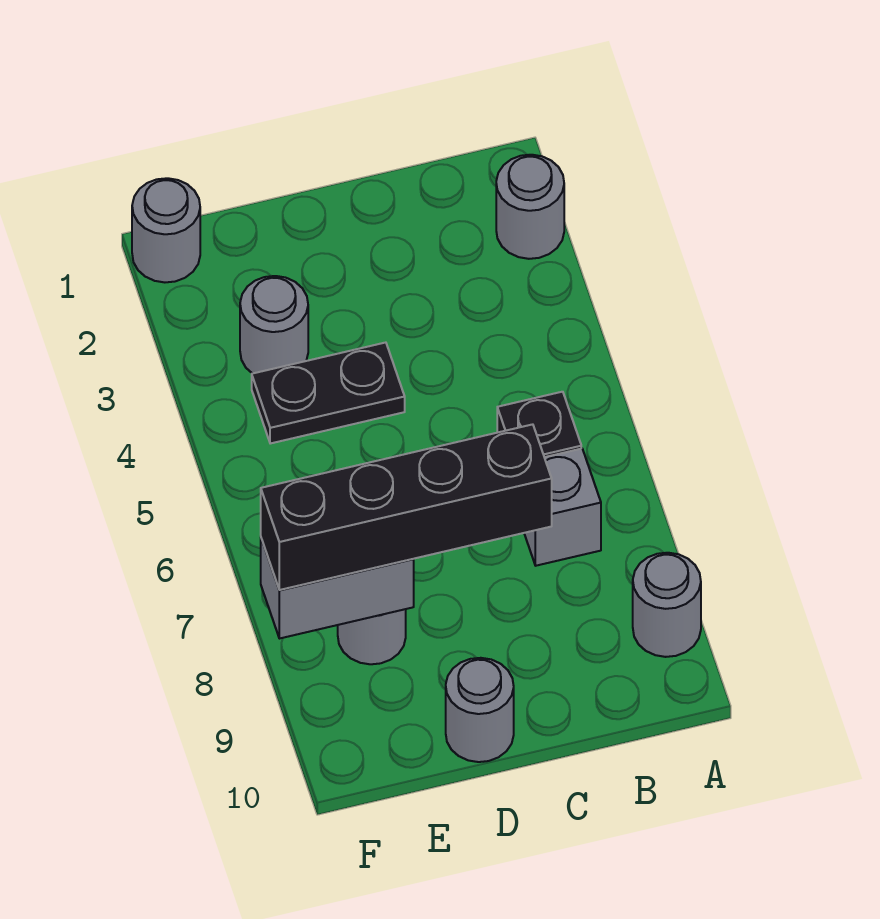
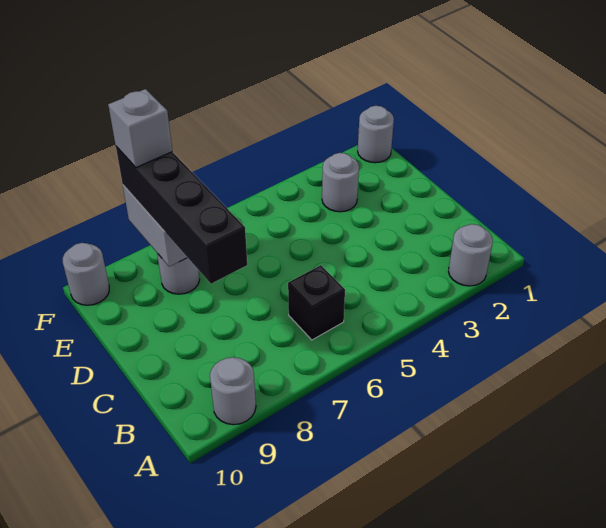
grey 1x1 brick [524,449,601,566] -> grey 1x1 brick moved to [108,89,172,168]
black 1x2 plate [252,343,405,444] -> none
grey 1x1 round brick [446,658,514,762] -> grey 1x1 round brick moved to [63,243,109,305]

